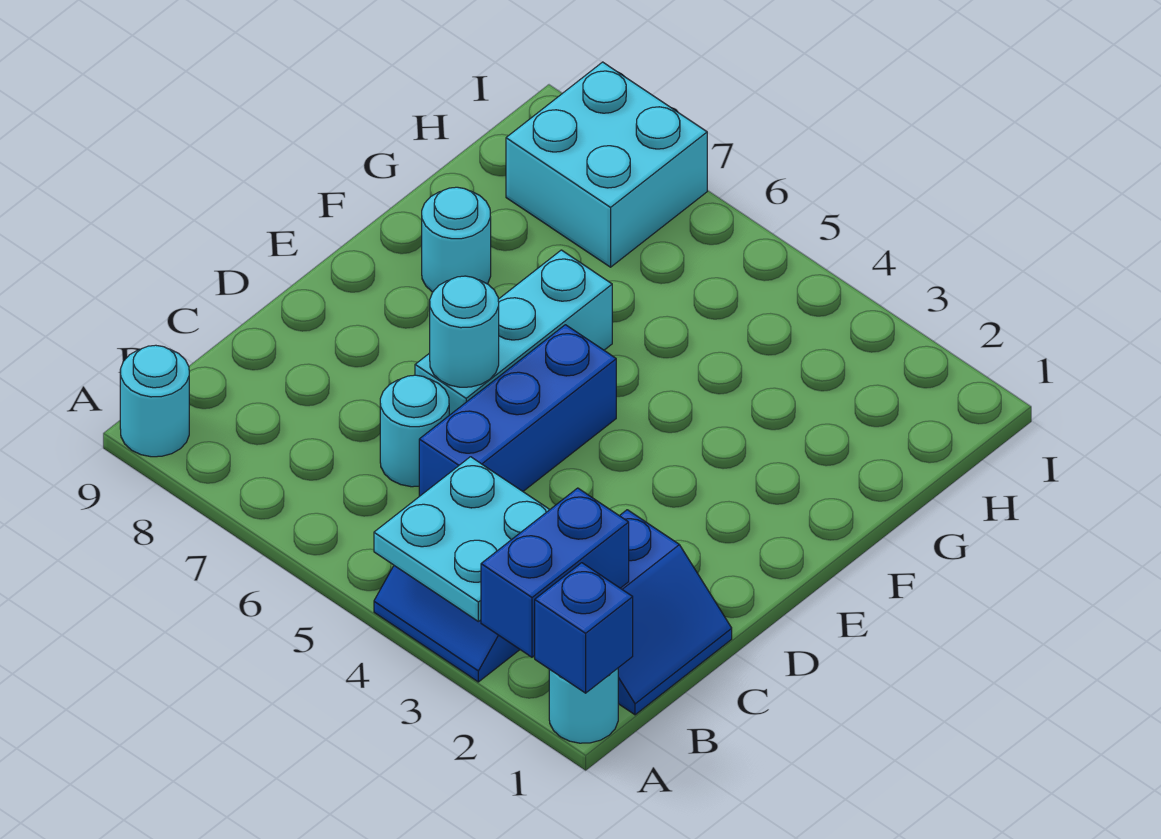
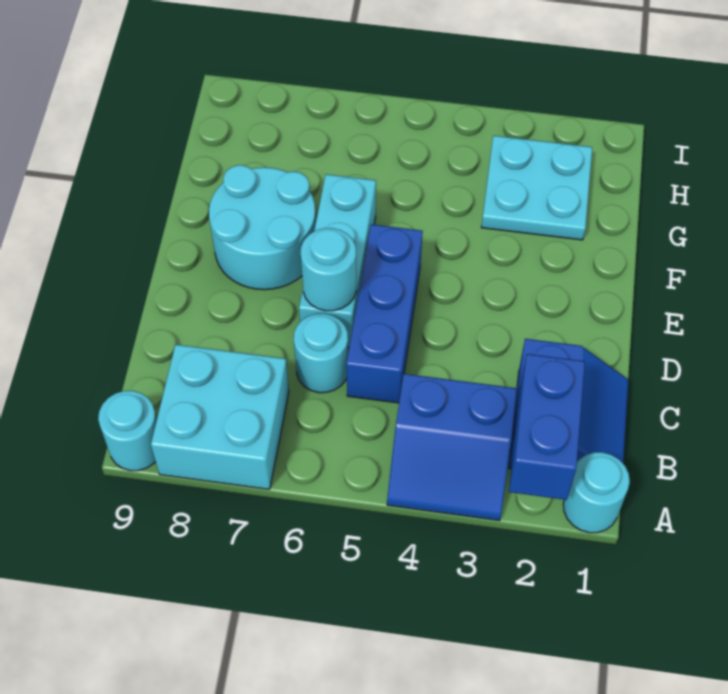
blue 1x1 brick [535,563,633,693] -> none
cyan 2x2 plate [374,457,550,621] -> cyan 2x2 plate moved to [481,136,592,240]
cyan 1x1 round brick [422,187,491,292] -> cyan 2x2 round brick [209,165,316,290]
cyan 2x2 brick [506,62,707,267] -> cyan 2x2 brick moved to [151,345,289,489]

